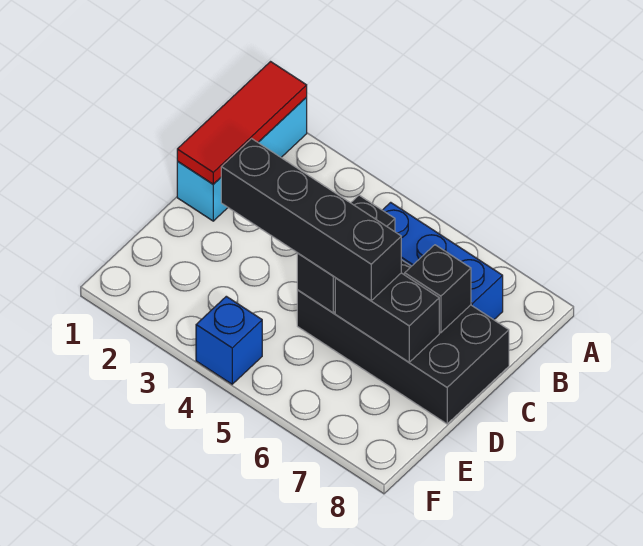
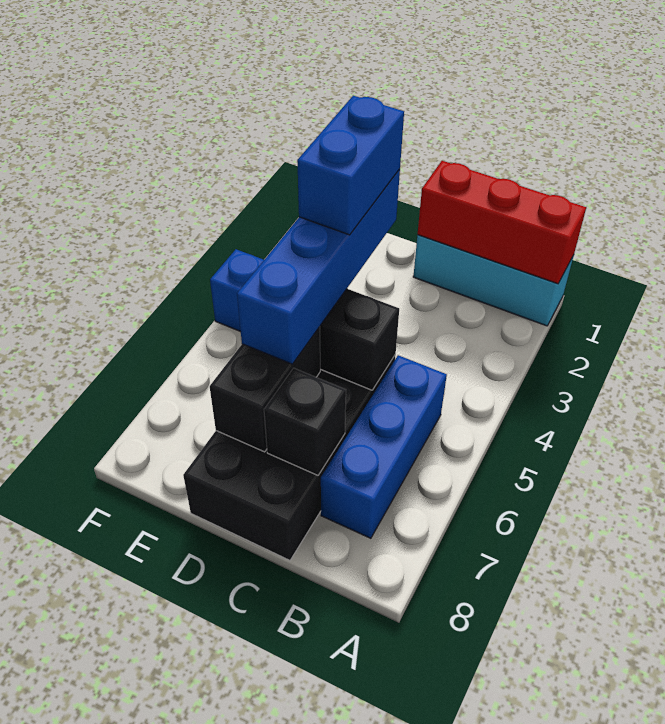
red 1x3 tile [177,62,307,184] -> red 1x3 brick [418,161,586,284]
black 1x4 brick [221,139,401,300] -> blue 1x4 brick [237,169,400,364]
none -> blue 1x2 brick [297,96,404,235]

